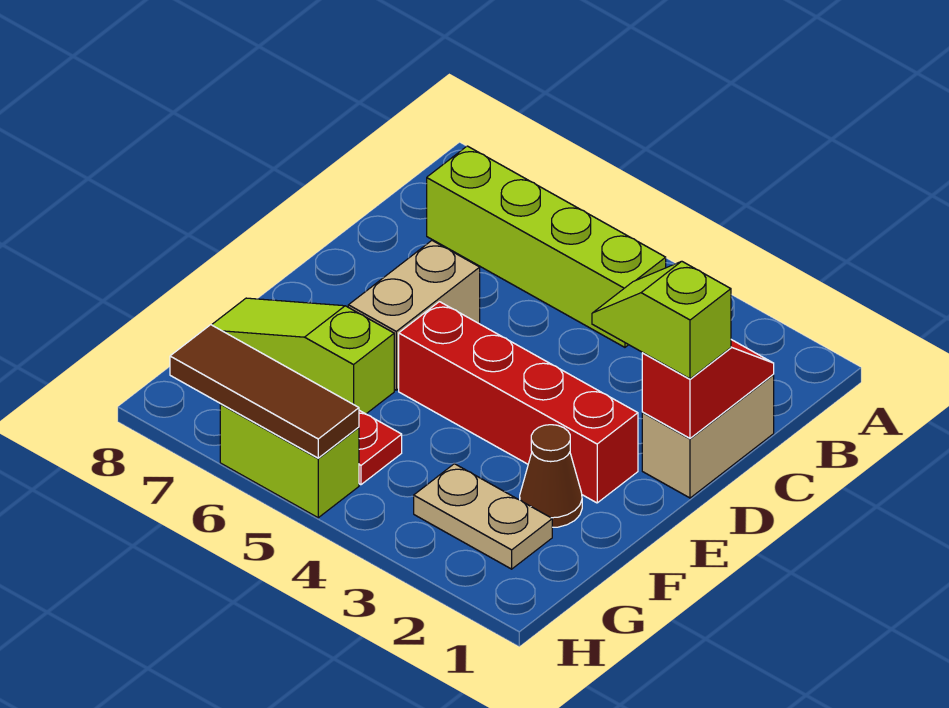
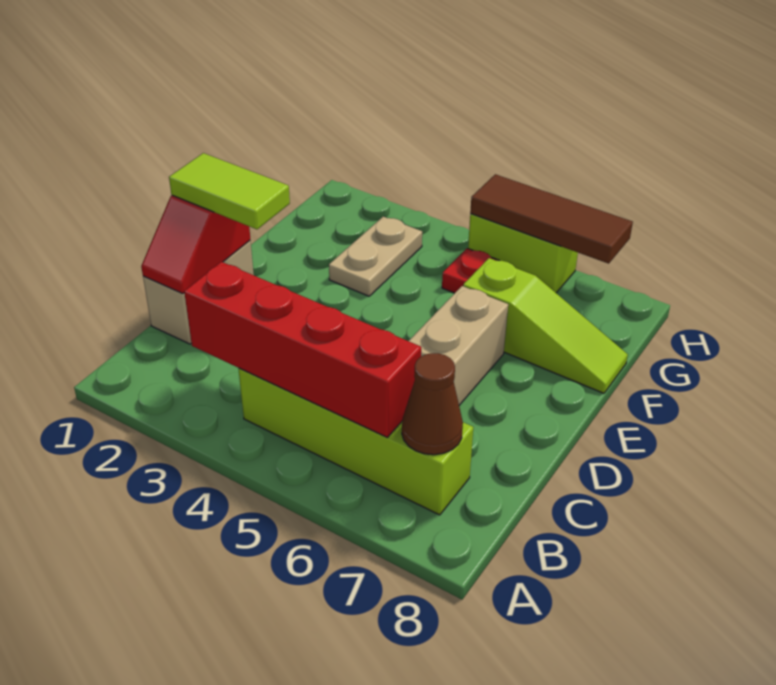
lime 1x2 slope [592,261,731,379] -> lime 1x2 tile [169,153,290,229]
red 1x4 brick [399,302,638,503] -> red 1x4 brick moved to [184,262,421,437]
brown 1x1 cone [520,425,582,527] -> brown 1x1 cone moved to [402,353,463,455]
tan 1x2 plate [414,464,552,569] -> tan 1x2 plate turned to [329,217,422,296]

